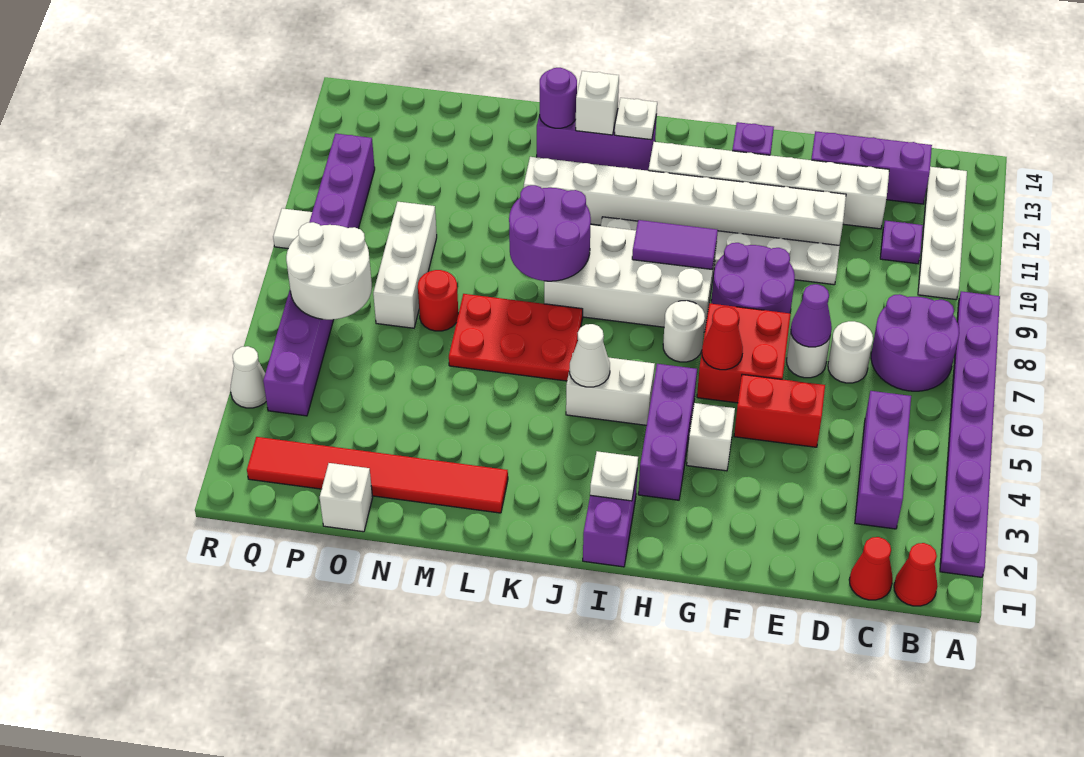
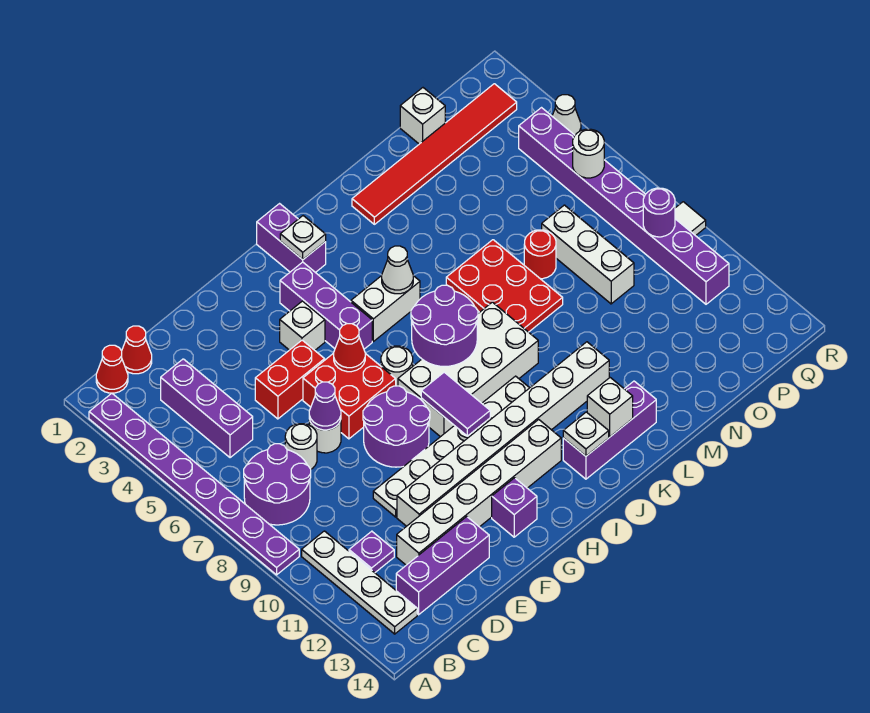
purple 1x2 tile [632,220,718,269] -> purple 1x2 tile turned to [421,372,490,436]
red 2x3 plate [449,294,583,381] -> red 2x3 plate turned to [446,240,563,332]
purple 2x2 round brick [509,185,591,281] -> purple 2x2 round brick moved to [411,285,478,367]
purple 1x1 round brick [540,68,577,128] -> purple 1x1 round brick moved to [643,188,675,237]
white 2x2 round brick [286,222,372,320] -> white 1x1 round brick [573,129,604,178]

